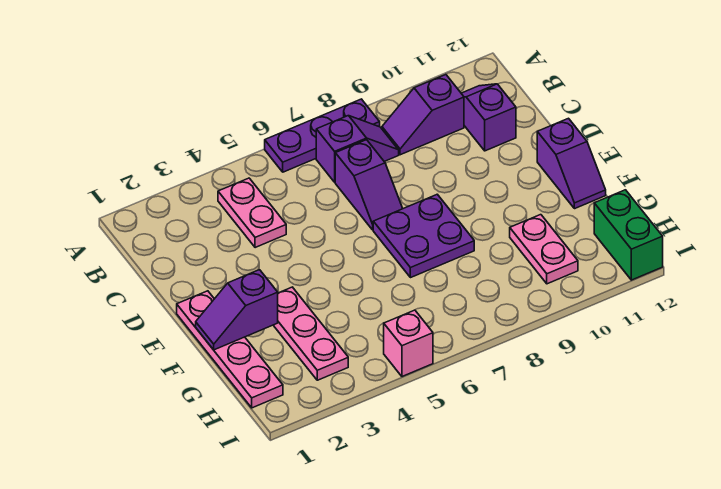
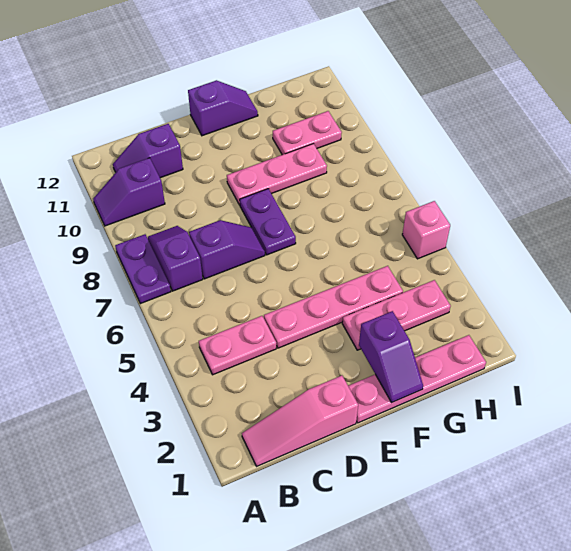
purple 1x3 plate [265,99,380,172] -> purple 1x2 plate [115,234,171,304]
none -> pink 1x3 slope [242,375,358,466]
purple 1x2 slope [382,75,464,155] -> purple 1x2 slope turned to [93,158,165,226]
none -> pink 1x4 plate [264,266,403,348]
purple 2x2 plate [373,194,474,278] -> purple 1x2 plate [240,189,296,255]
none -> pink 1x3 plate [227,144,327,205]
green 1x2 brick [594,190,663,280] -> none

